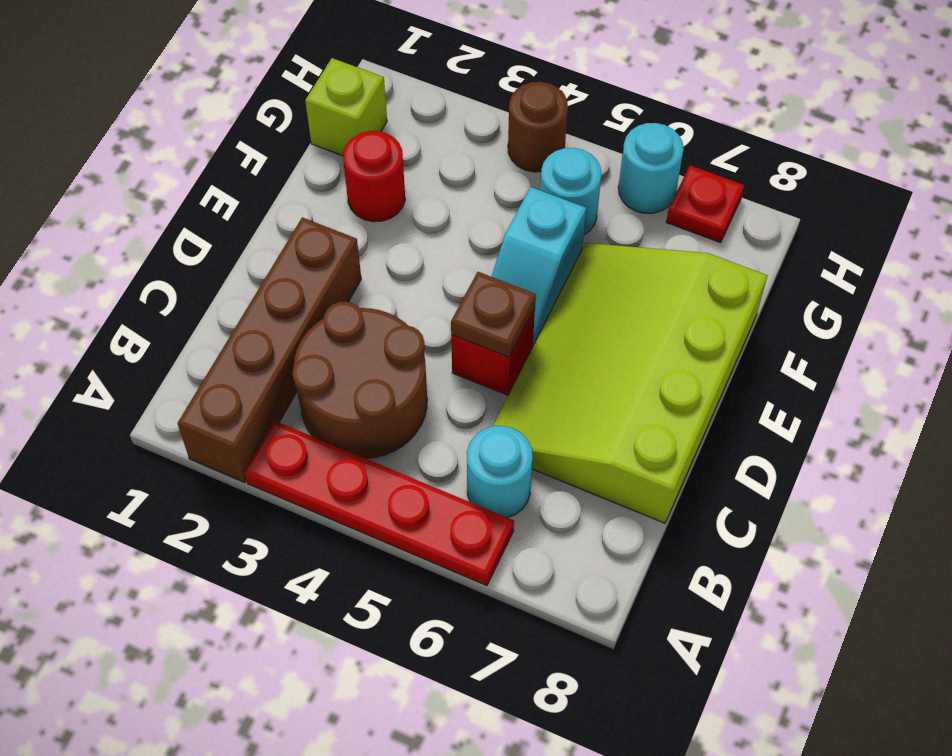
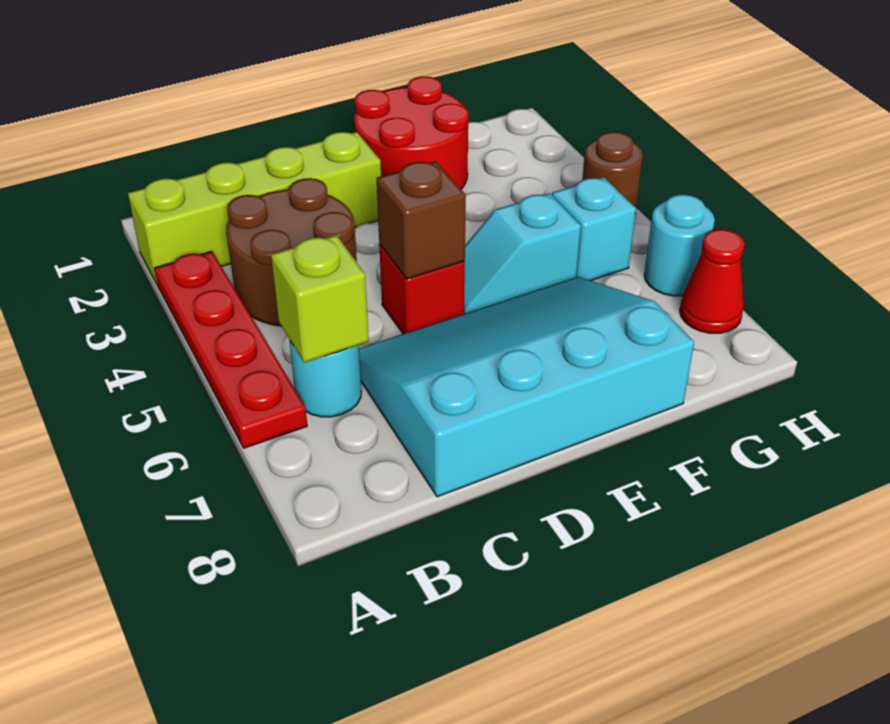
brown 1x4 brick [178,217,361,482] -> lime 1x4 brick [128,132,381,285]
lime 3x4 slope [493,243,767,523] -> cyan 3x4 slope [359,277,694,497]
brown 1x1 plate [451,272,536,357] -> brown 1x1 brick [376,161,466,279]
red 1x1 round brick [343,131,405,222] -> red 2x2 round brick [354,77,468,189]
lime 1x1 brick [305,58,387,156] -> lime 1x1 brick moved to [271,235,369,363]
cyan 1x1 round brick [540,148,601,235] -> cyan 1x1 brick [552,177,636,281]
red 1x1 plate [666,165,744,243] -> red 1x1 cone [680,229,744,333]

